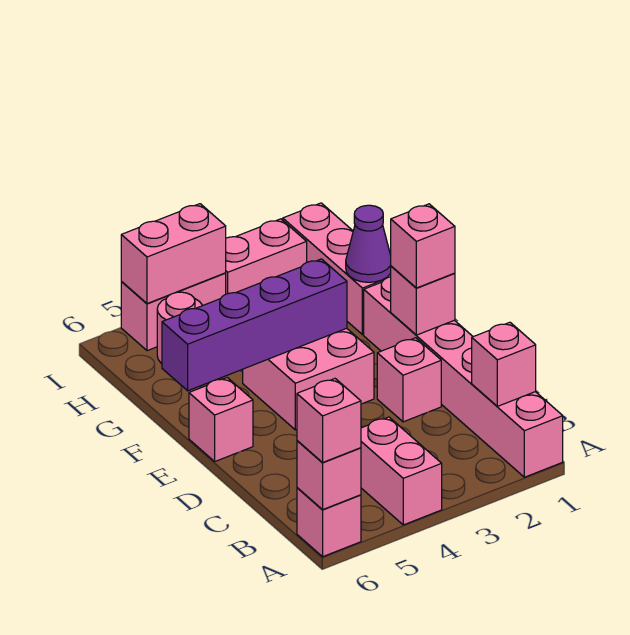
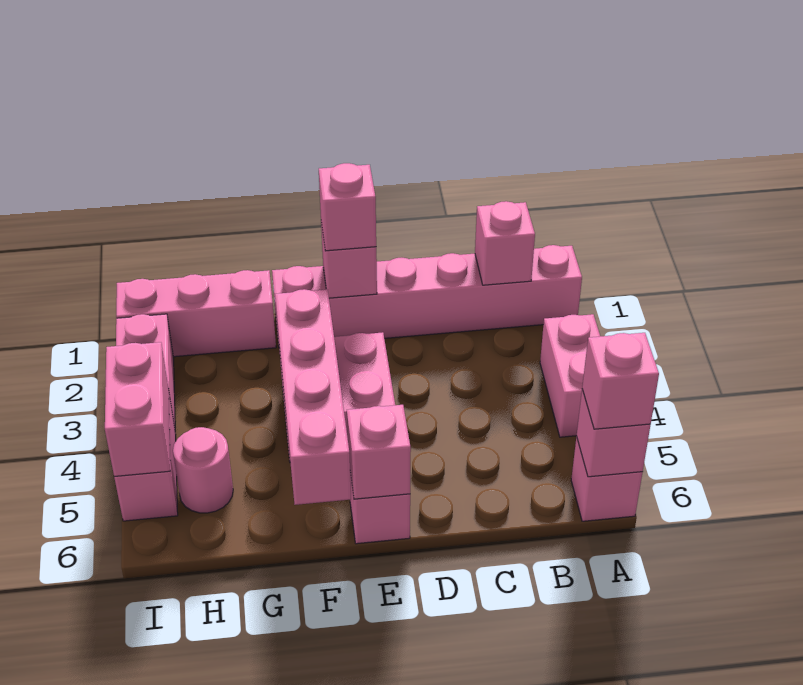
pink 1x2 brick [361,417,442,525] -> pink 1x2 brick turned to [540,314,600,437]
pink 1x1 brick [377,338,441,422] -> pink 1x1 brick moved to [347,405,411,499]
purple 1x4 brick [162,259,347,391] -> pink 1x4 brick [275,289,351,505]
purple 1x1 cone [346,205,391,282] -> none

